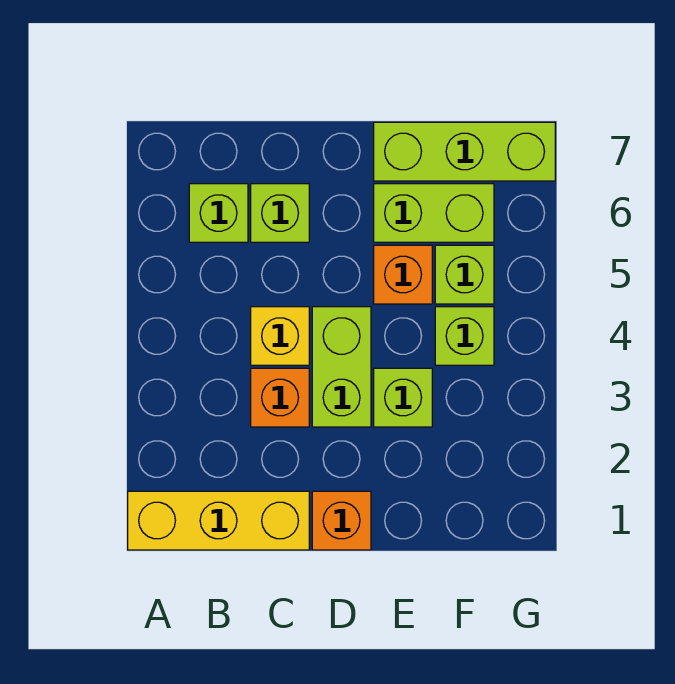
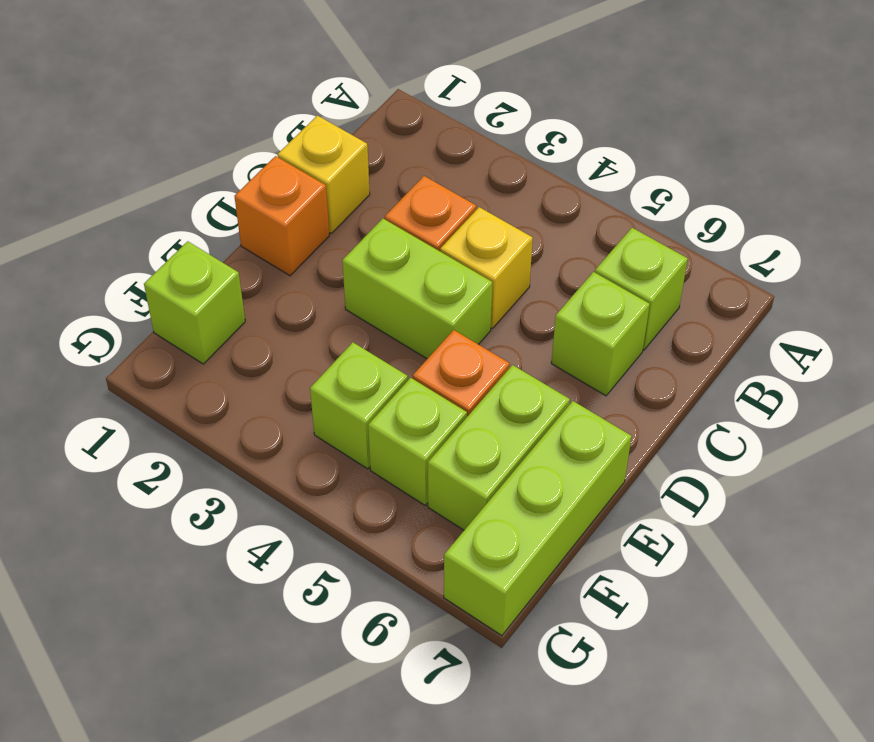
yellow 1x3 brick [128,491,309,550] -> yellow 1x1 brick [278,115,370,233]
lime 1x1 brick [374,368,432,427] -> lime 1x1 brick moved to [144,241,245,364]

